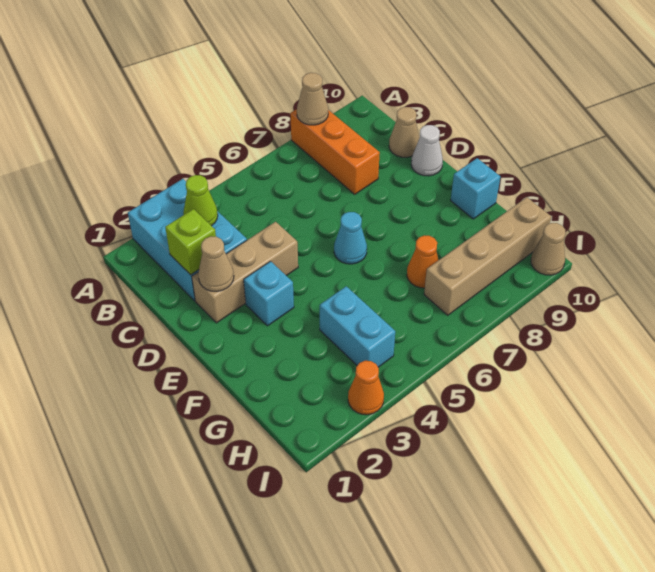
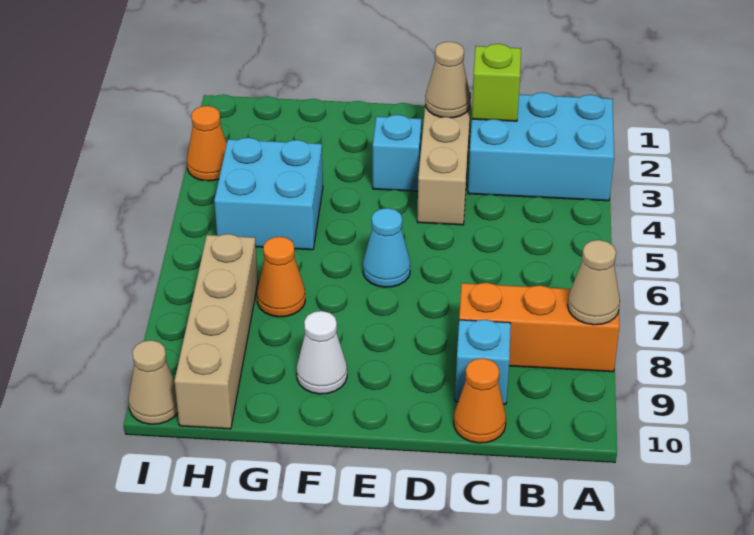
lime 1x1 cone [183,175,218,226] -> none
tan 1x1 cone [389,107,419,157] -> orange 1x1 cone [454,358,506,443]
white 1x1 cone [411,125,443,176] -> white 1x1 cone moved to [297,311,347,394]
cyan 1x1 brick [451,158,500,219] -> cyan 1x1 brick moved to [455,320,511,404]
cyan 1x2 brick [320,286,395,367] -> cyan 2x2 brick [214,138,323,250]

